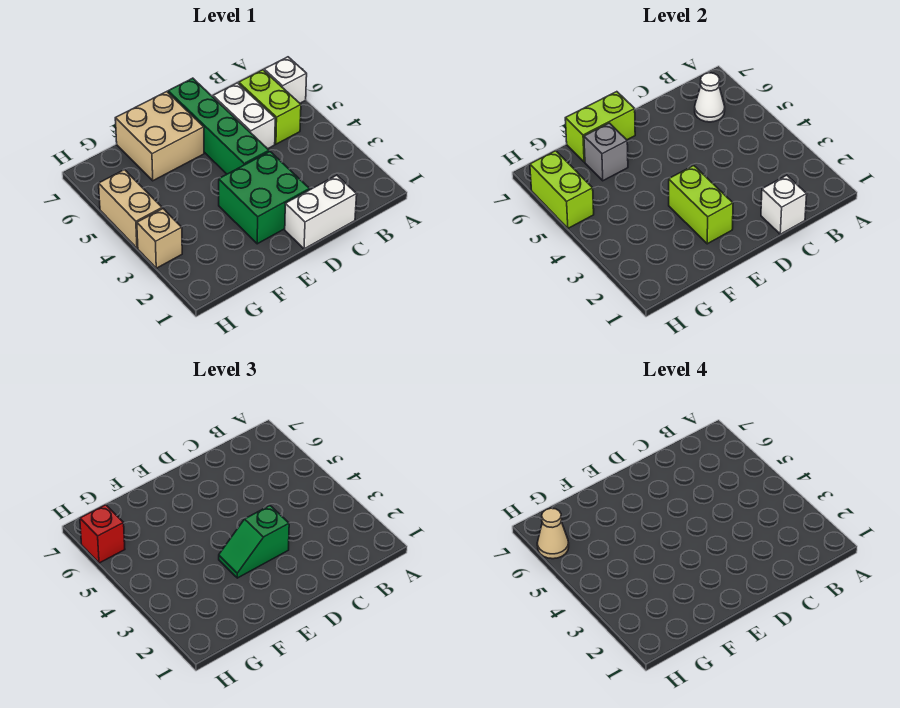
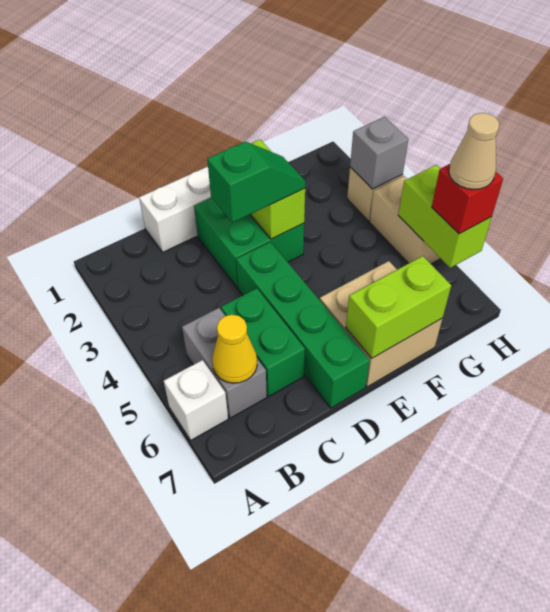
lime 1x2 brick [239,70,301,144] -> grey 1x2 brick [182,308,267,418]
white 1x1 cone [695,73,725,122] -> yellow 1x1 cone [212,315,257,383]
white 1x1 brick [761,175,807,234] -> none
white 1x2 brick [213,83,275,149] -> green 1x2 brick [221,288,305,397]
grey 1x1 brick [584,123,628,181] -> grey 1x1 brick moved to [350,117,408,189]

